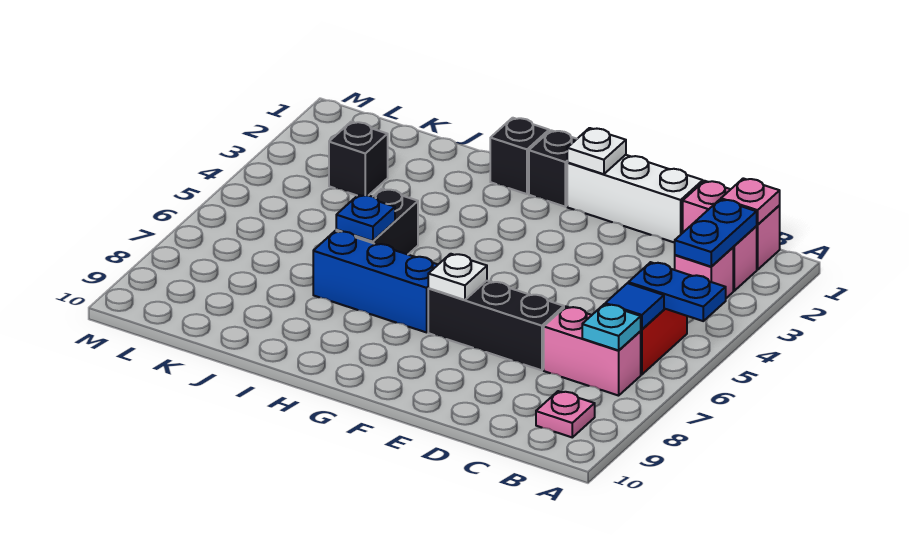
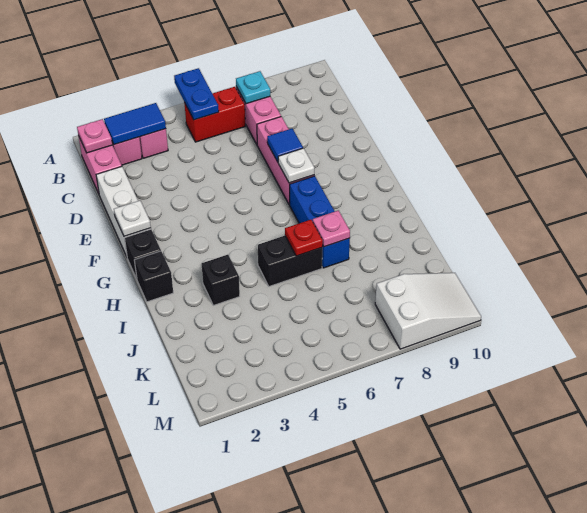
blue 1x2 plate [675,199,757,267] -> blue 1x2 tile [104,103,166,145]
blue 1x1 tile [605,283,664,330] -> blue 1x1 tile moved to [267,129,303,162]
pink 1x1 plate [536,391,595,437] -> pink 1x1 plate moved to [313,210,350,247]
black 1x3 brick [428,281,564,370] -> pink 1x3 brick [257,117,314,205]
blue 1x1 plate [336,195,395,241] -> red 1x1 plate [285,220,323,256]
black 1x1 brick [329,122,388,196] -> black 1x1 brick moved to [202,255,240,305]
none -> white 2x3 slope [375,273,481,349]

